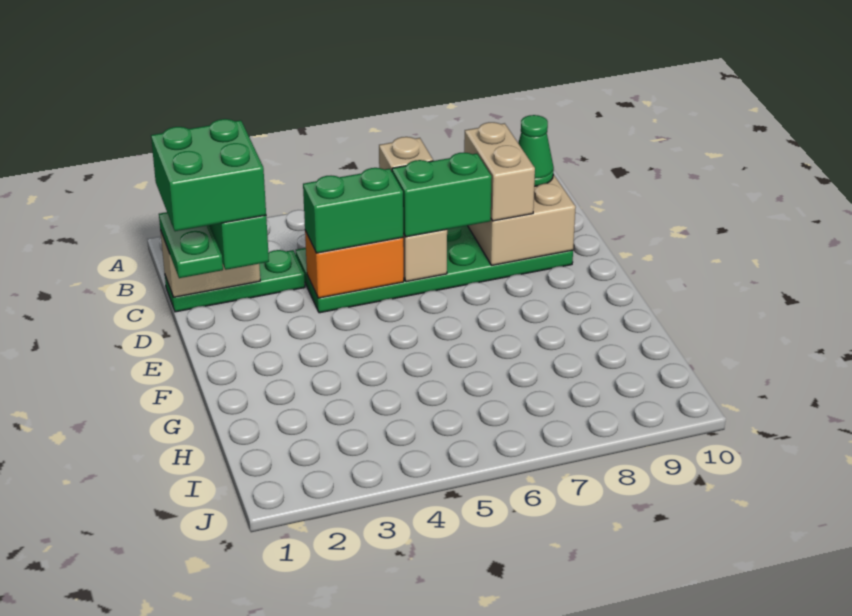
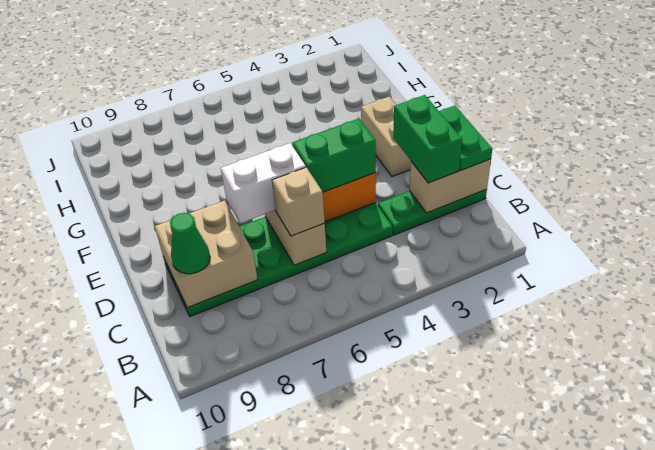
green 2x2 brick [151,119,266,231] -> none
tan 1x2 brick [464,122,535,221] -> tan 1x2 brick moved to [361,97,411,177]
green 1x2 brick [392,152,492,237] -> white 1x2 brick [221,143,306,223]

